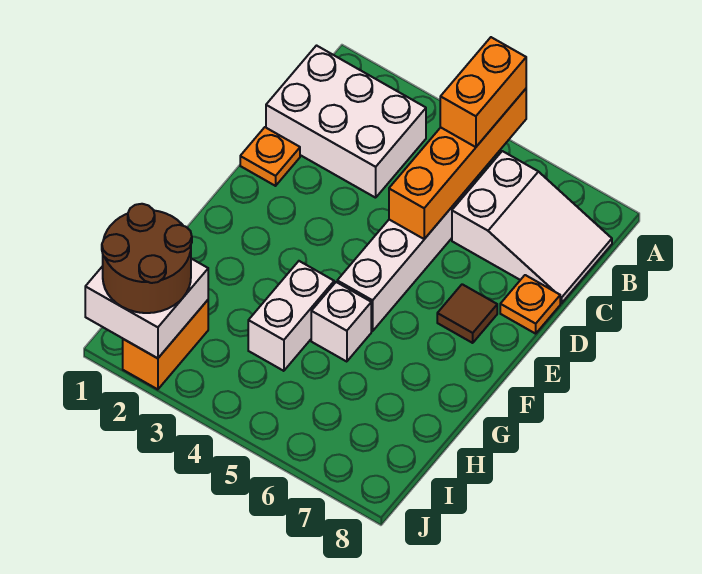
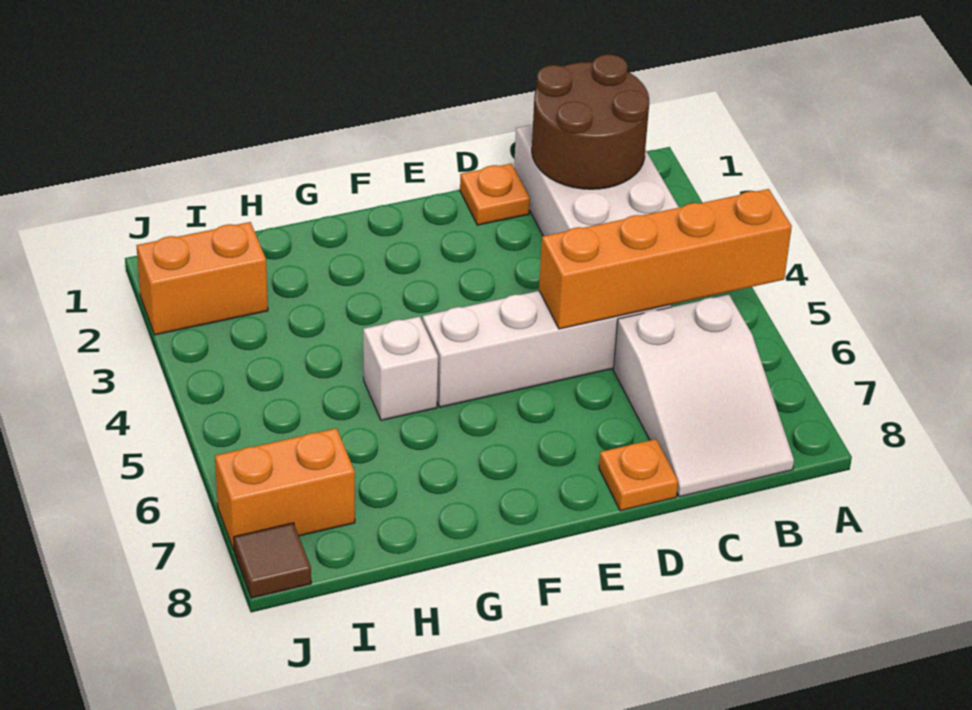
orange 1x2 brick [440,37,526,147] -> orange 1x2 brick moved to [215,428,355,550]
brown 1x1 tile [437,284,497,343] -> brown 1x1 tile moved to [234,523,311,598]
white 1x2 brick [248,261,334,371] -> none
white 2x2 brick [85,259,208,358] -> none
brown 2x2 round brick [102,204,192,313] -> brown 2x2 round brick moved to [532,54,649,189]

